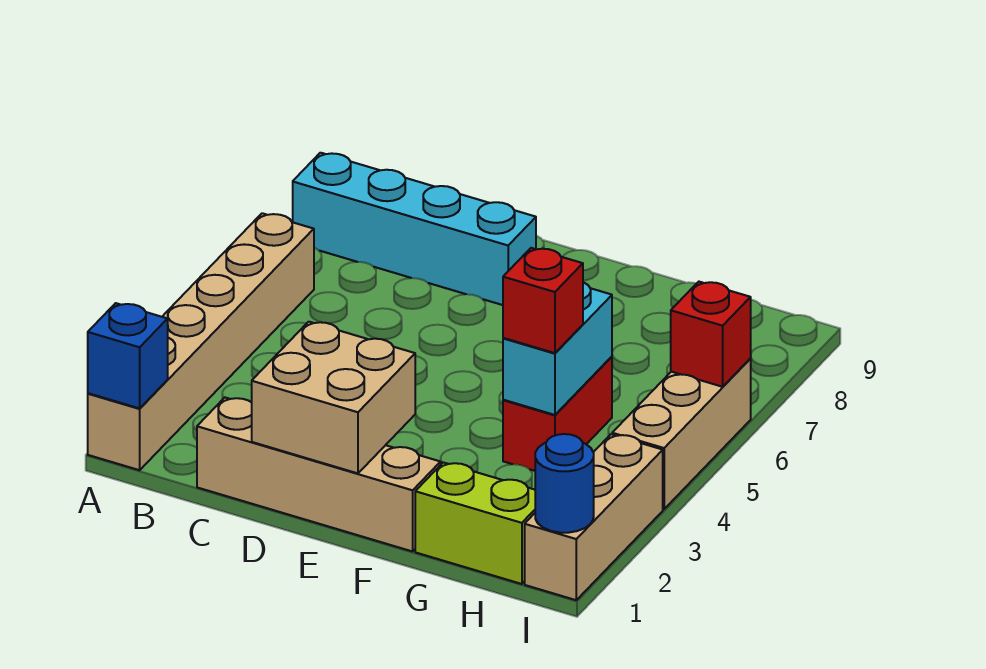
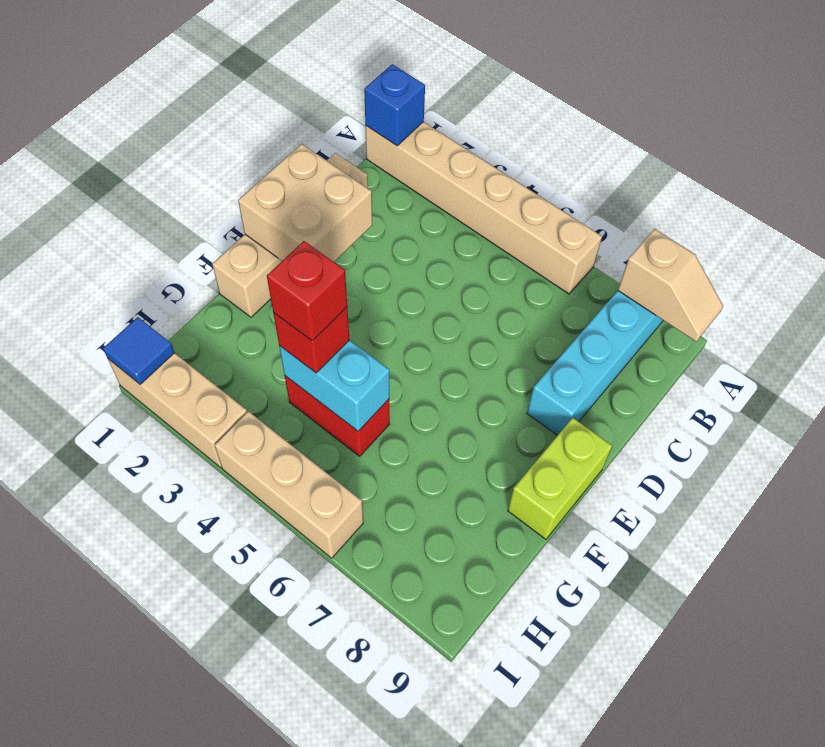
none -> tan 1x2 slope [618,229,723,341]
lime 1x2 brick [415,462,535,584] -> lime 1x2 brick moved to [508,418,612,539]
blue 1x1 round brick [535,434,594,533] -> blue 1x1 tile [103,317,174,384]
red 1x1 brick [671,282,751,387] -> red 1x1 brick moved to [267,241,347,341]

